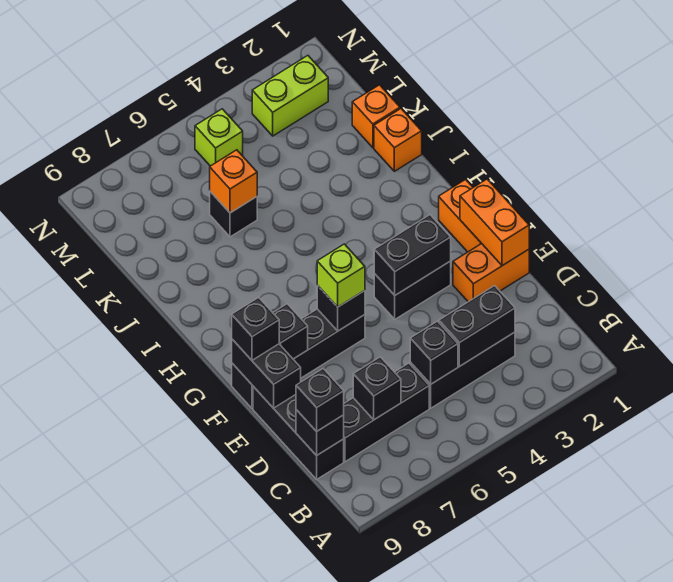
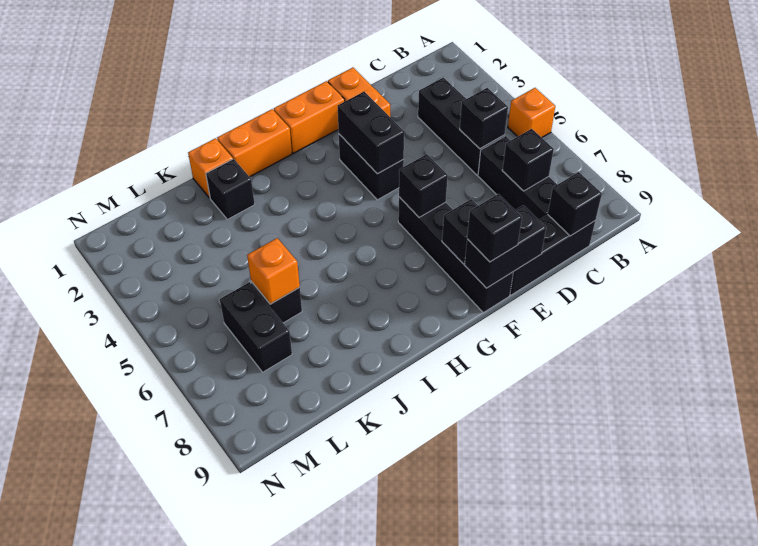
black 1x2 brick [439,286,515,367] -> black 1x2 brick moved to [220,282,292,372]
black 1x1 brick [296,369,344,431] -> black 1x1 brick moved to [206,159,255,219]
orange 1x2 brick [460,179,529,266] -> orange 1x2 brick moved to [217,109,292,177]
lime 1x1 brick [317,244,365,307] -> none
orange 1x1 brick [352,85,400,148] -> orange 1x1 brick moved to [508,88,555,138]
lime 1x2 brick [252,56,328,136] -> none
lime 1x1 brick [195,109,243,166] -> none

